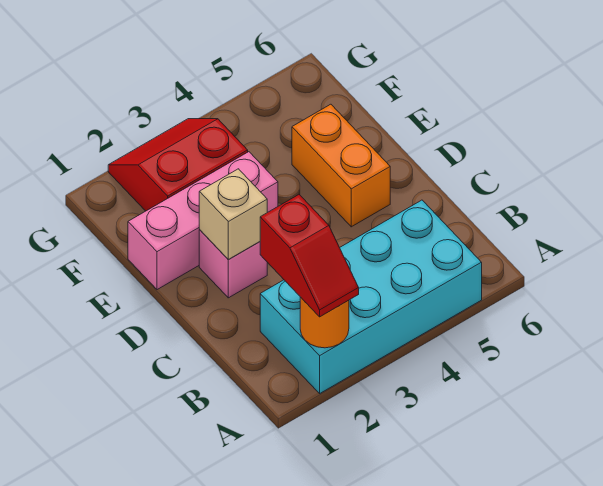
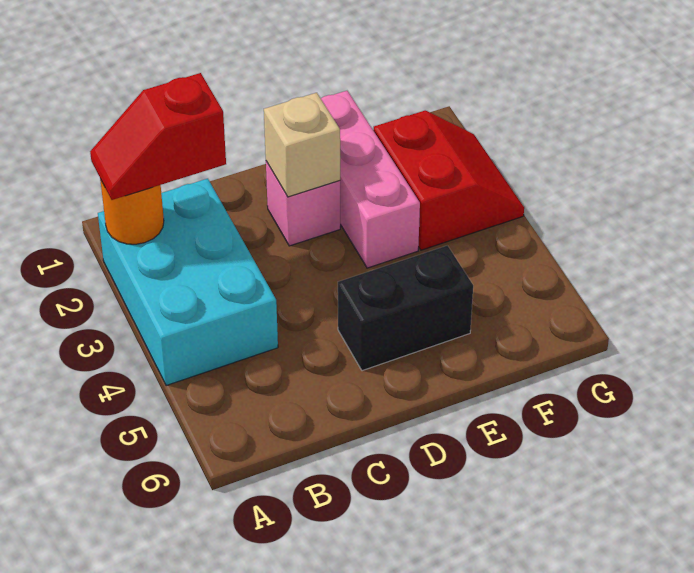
cyan 2x4 brick [260,200,482,393] -> cyan 2x3 brick [98,179,278,386]
orange 1x2 brick [292,104,390,227] -> black 1x2 brick [338,245,473,371]

